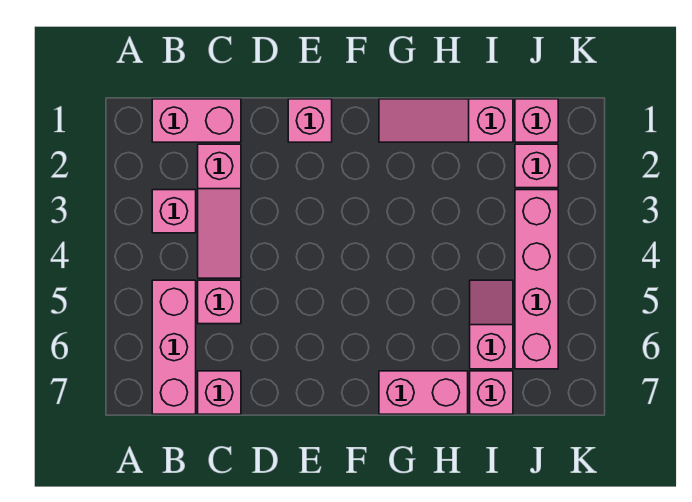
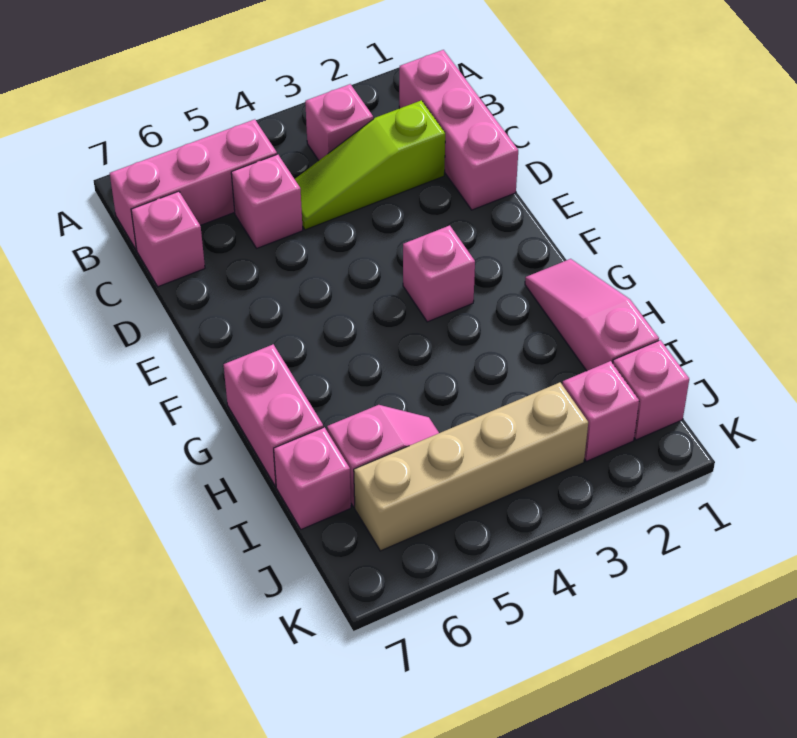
pink 1x2 brick [152,99,241,142] -> pink 1x3 brick [399,50,518,210]
pink 1x3 slope [198,144,241,278] -> lime 1x3 slope [295,100,445,230]
pink 1x1 brick [288,99,332,142] -> pink 1x1 brick moved to [403,225,475,322]
pink 1x4 brick [515,190,558,369] -> tan 1x4 brick [354,382,588,551]

